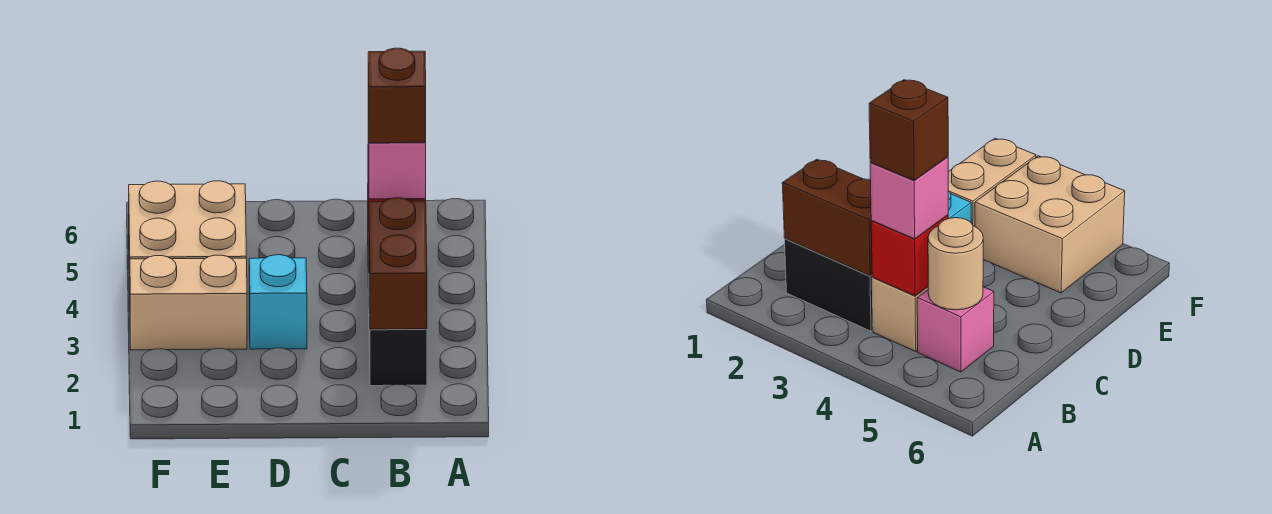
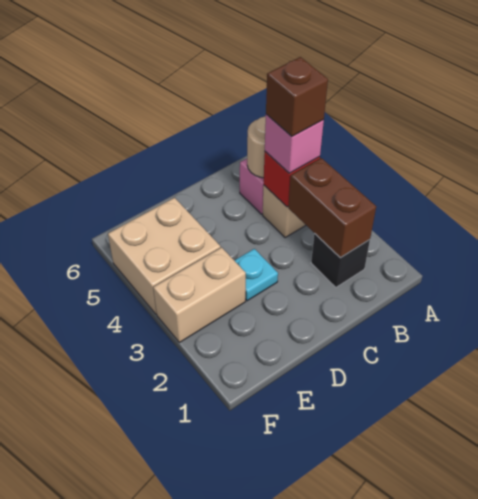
black 1x2 brick [369,294,427,386] -> black 1x1 brick [311,234,370,287]
cyan 1x1 brick [249,255,307,349] -> cyan 1x1 plate [234,249,278,301]

